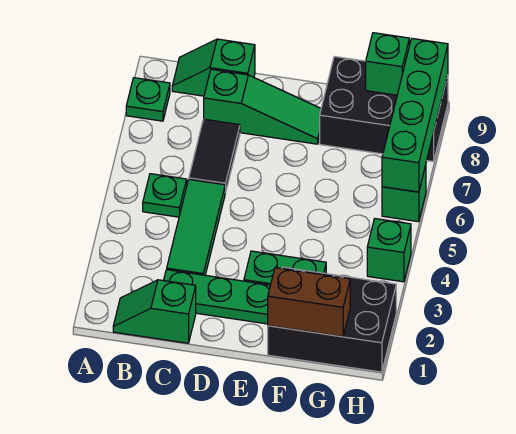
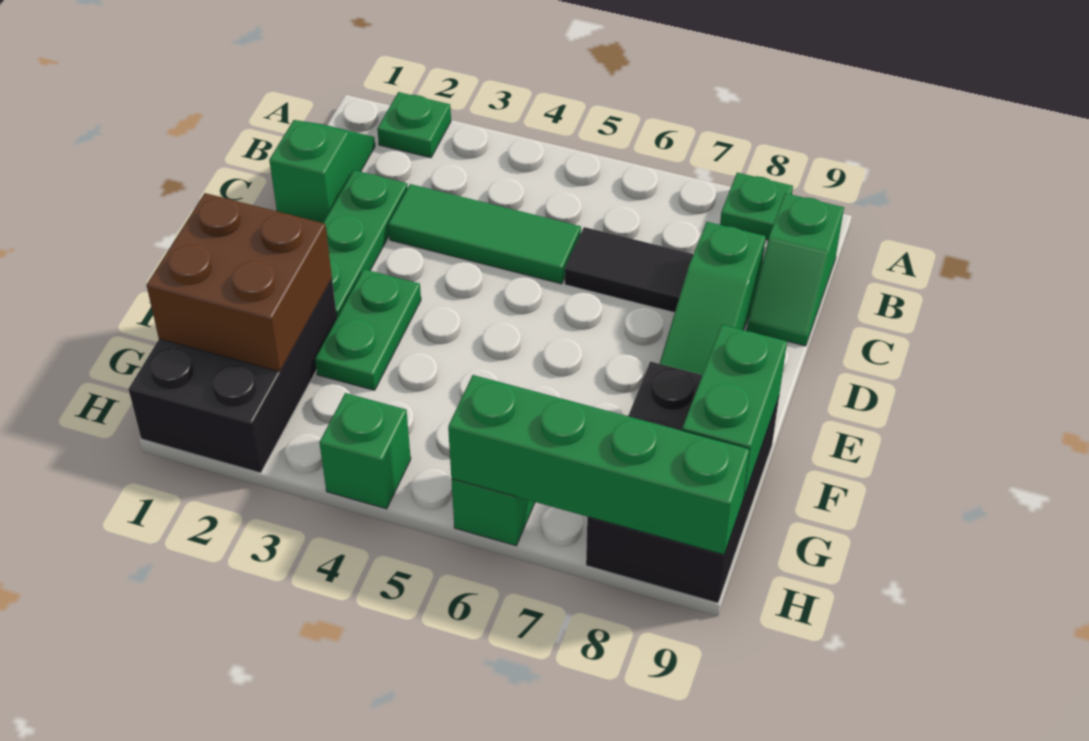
green 1x1 plate [143,174,187,217] -> green 1x1 plate moved to [377,92,451,158]
green 1x2 slope [172,39,255,96] -> green 1x2 slope turned to [747,193,844,346]
brown 1x2 brick [268,268,350,337] -> brown 2x2 brick [147,193,332,372]
green 1x1 brick [366,33,409,95] -> green 1x2 brick [682,325,787,498]

